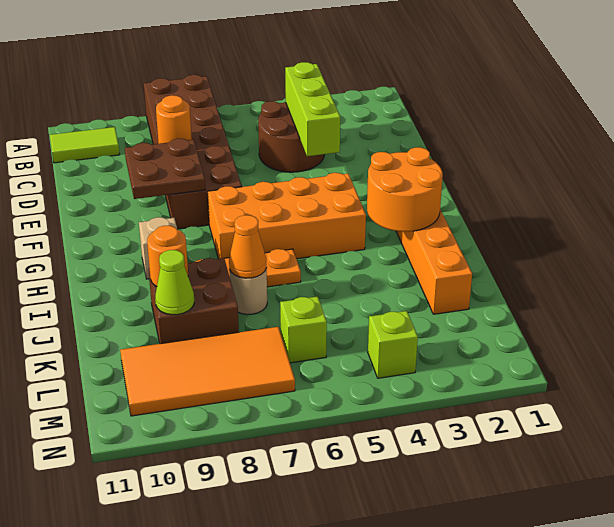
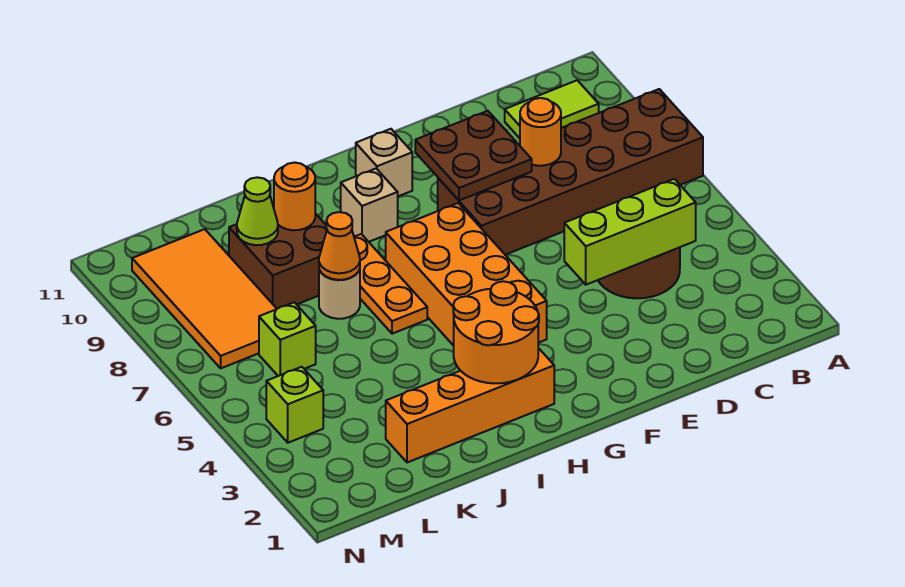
lime 1x2 tile [50,127,120,163] -> lime 1x2 tile turned to [505,80,599,138]
none -> tan 1x1 brick [356,129,412,196]

